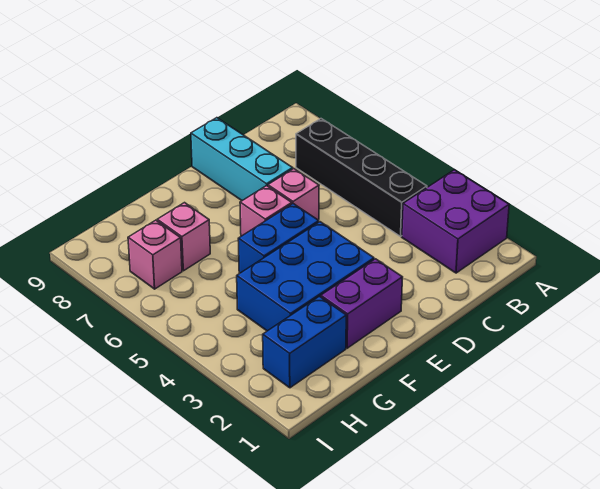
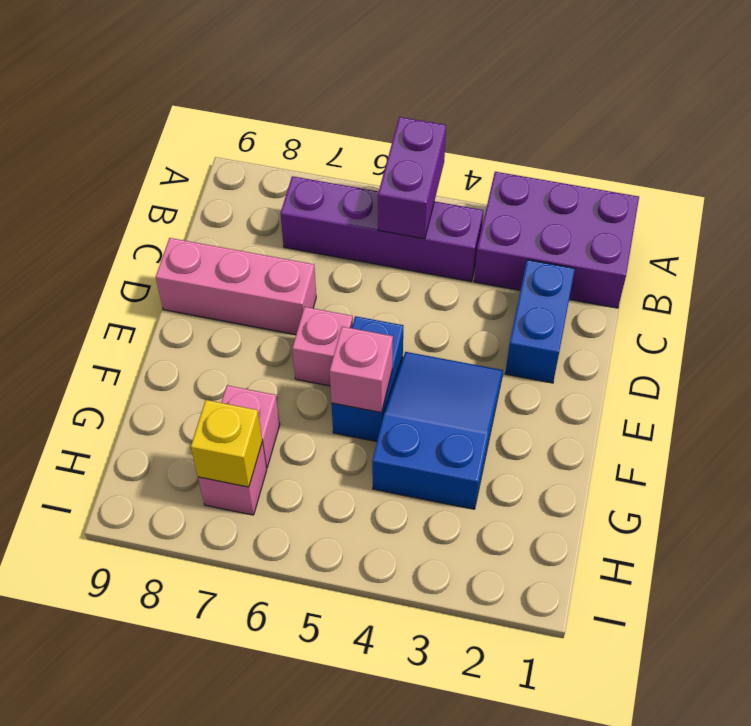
purple 2x2 brick [402,170,509,273] -> purple 2x3 brick [474,172,639,308]
black 1x4 brick [296,119,427,236] -> purple 1x4 brick [280,176,483,281]
pink 1x1 brick [268,169,319,220] -> pink 1x1 brick moved to [330,327,393,413]
cyan 1x3 brick [191,118,293,201] -> pink 1x3 brick [156,238,316,335]
purple 1x2 brick [321,259,403,348] -> purple 1x2 brick moved to [378,117,446,239]
blue 2x3 brick [237,222,374,331] -> blue 2x3 slope [372,352,503,509]
blue 1x2 brick [263,296,346,388] -> blue 1x2 brick moved to [505,260,575,383]
none -> yellow 1x1 brick [191,400,262,487]

